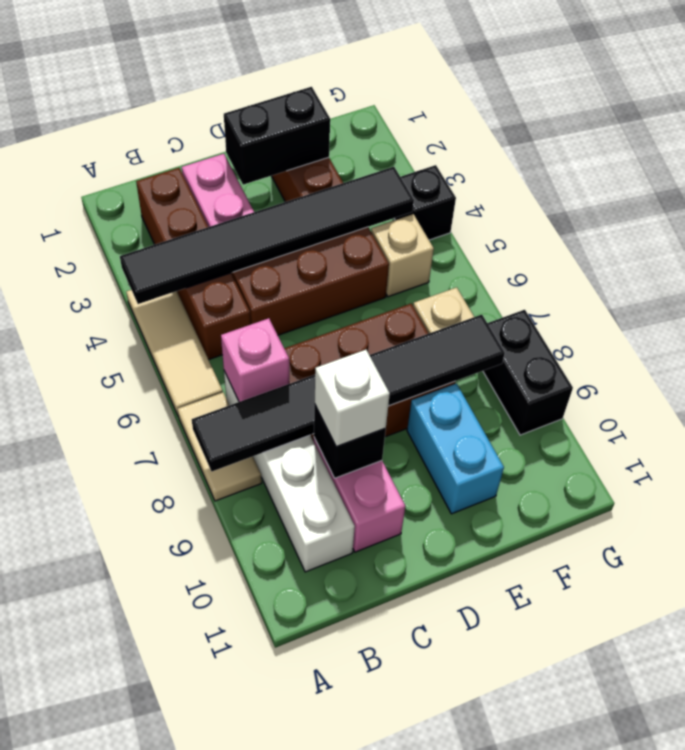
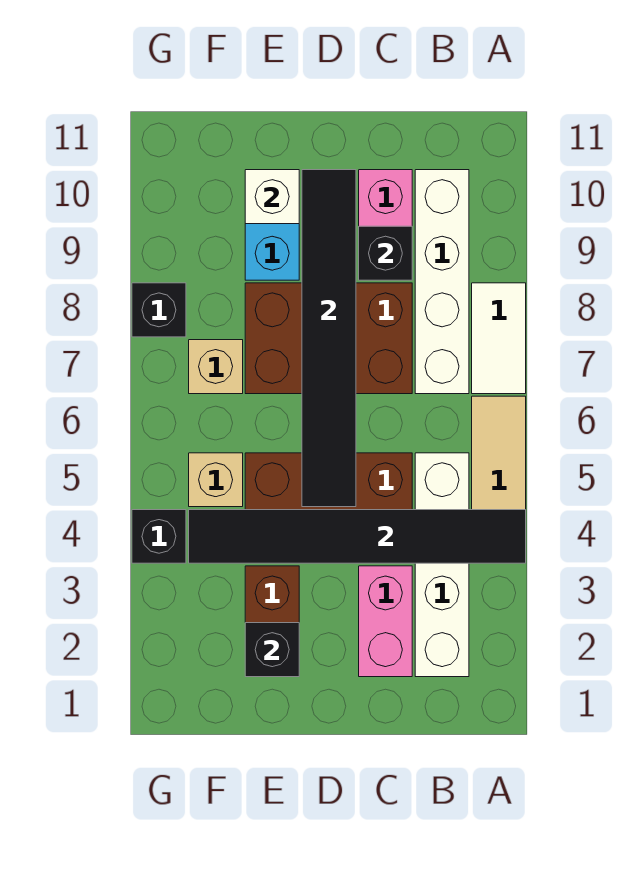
tan 1x2 tile [178,392,262,501] -> white 1x2 tile [472,283,526,394]
black 1x6 tile [192,315,505,471] -> black 1x6 tile turned to [302,170,356,507]
brown 1x4 brick [136,168,251,360] -> white 1x4 brick [415,453,469,677]
pink 1x1 brick [221,318,289,402] -> none
white 1x1 brick [315,350,390,447] -> white 1x1 brick moved to [245,170,299,224]
black 1x2 brick [224,87,330,185] -> black 1x1 brick [245,623,299,677]
black 1x2 brick [483,310,573,435] -> black 1x1 brick [132,283,186,337]

